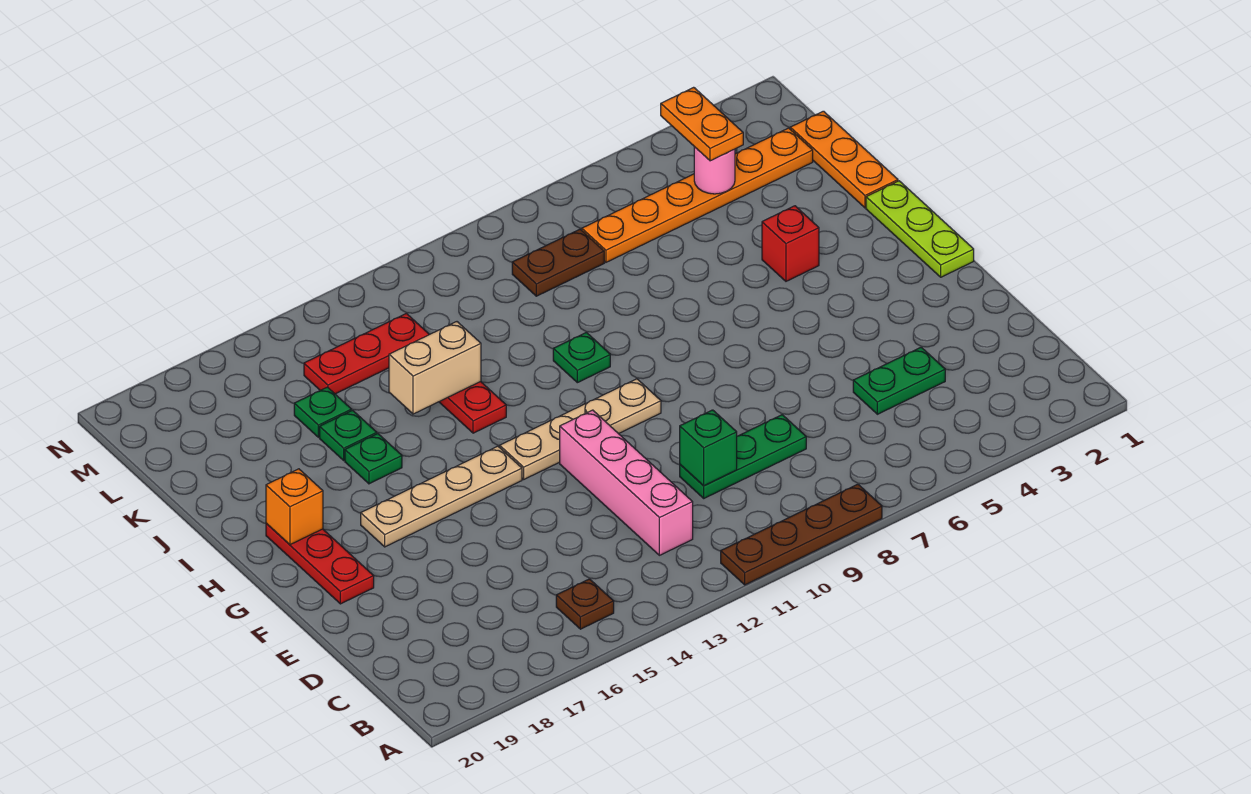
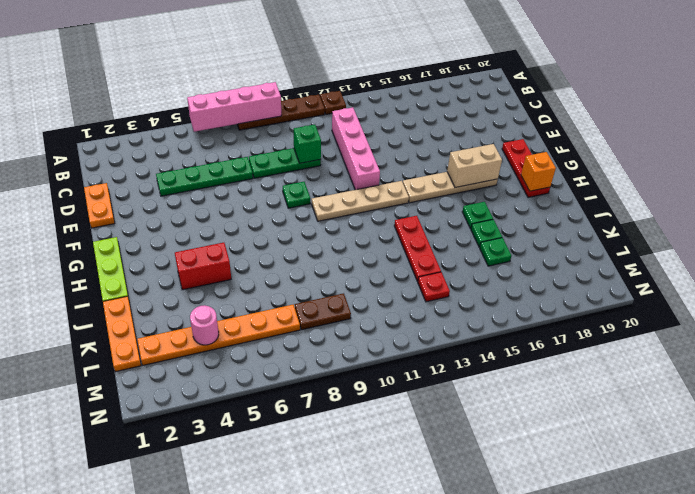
none -> pink 1x4 brick [187,82,281,132]
brown 1x1 plate [556,579,614,629] -> brown 1x1 plate moved to [320,91,346,114]
green 1x2 plate [853,347,945,414] -> green 1x4 plate [156,157,253,196]
red 1x1 brick [762,206,819,281] -> red 1x2 brick [175,243,231,290]
green 1x1 plate [553,332,610,383] -> green 1x1 plate moved to [283,182,310,208]
tan 1x2 brick [389,322,481,414] -> tan 1x2 brick moved to [447,144,502,188]
orange 1x2 plate [661,87,743,161] -> orange 1x2 plate moved to [84,183,115,228]
red 1x3 plate [304,313,429,394] -> red 1x1 plate [418,272,450,302]

